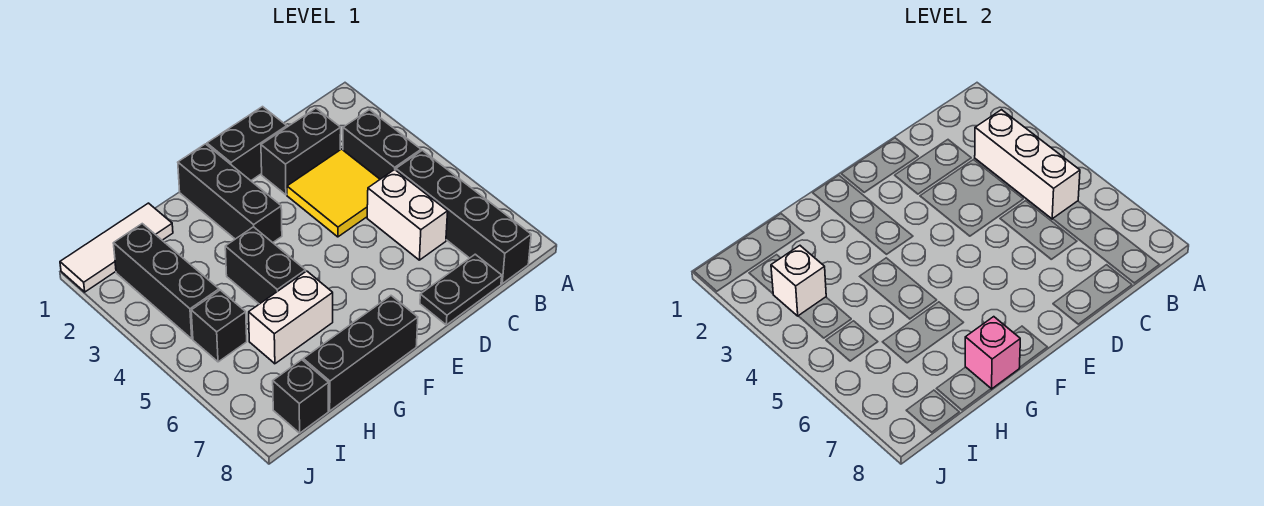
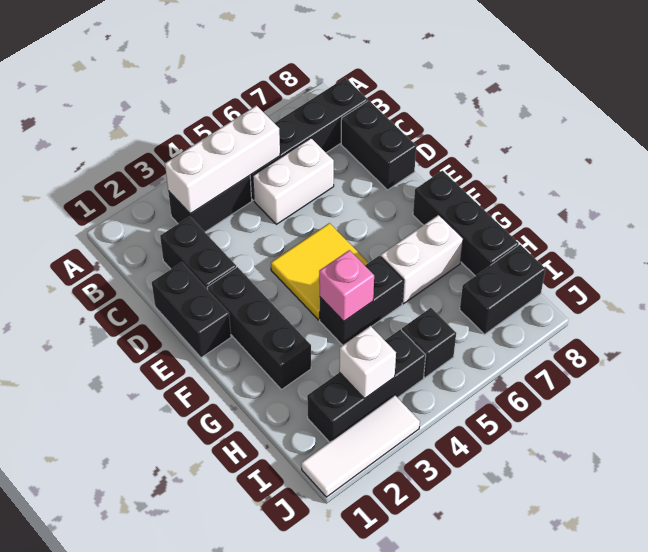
yellow 2x2 tile [287,149,380,237] -> yellow 2x2 tile moved to [271,223,368,320]
black 1x2 plate [420,254,502,325] -> black 1x2 brick [341,101,416,190]
black 1x3 brick [178,144,282,243] -> black 1x3 brick turned to [207,267,311,390]
white 1x2 brick [249,271,333,364] -> white 1x2 brick turned to [381,215,463,304]
pink 1x1 brick [965,317,1020,389] -> pink 1x1 brick moved to [319,250,374,321]
white 1x3 tile [60,203,173,292] -> white 1x3 tile turned to [301,395,420,497]
black 1x1 brick [273,360,329,433] -> black 1x2 brick [460,245,545,334]

